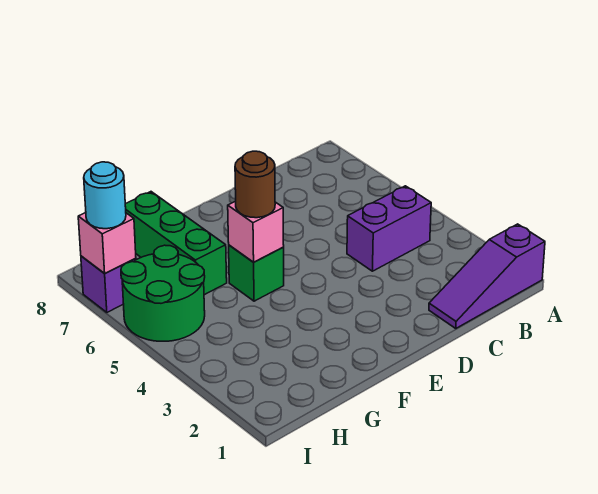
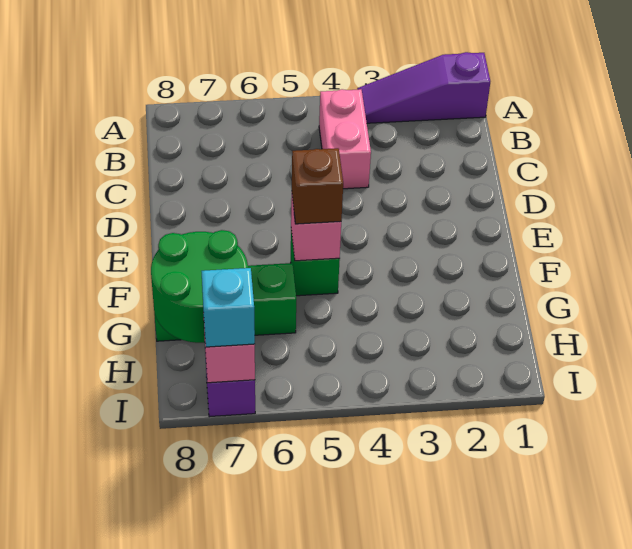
purple 1x3 slope [429,224,545,328] -> purple 1x3 slope turned to [357,52,490,123]
purple 1x2 brick [347,186,431,271] -> pink 1x2 brick [319,89,371,189]
brown 1x1 round brick [235,151,275,218] -> brown 1x1 brick [292,148,343,224]
green 2x2 round brick [121,245,205,341] -> green 2x2 round brick moved to [151,230,248,343]
cyan 1x1 round brick [84,162,126,229] -> cyan 1x1 brick [201,268,255,347]

